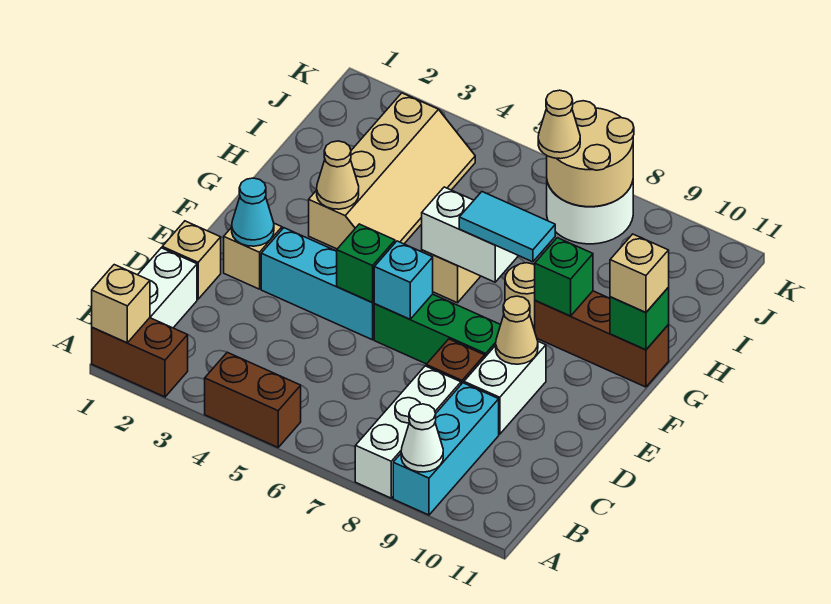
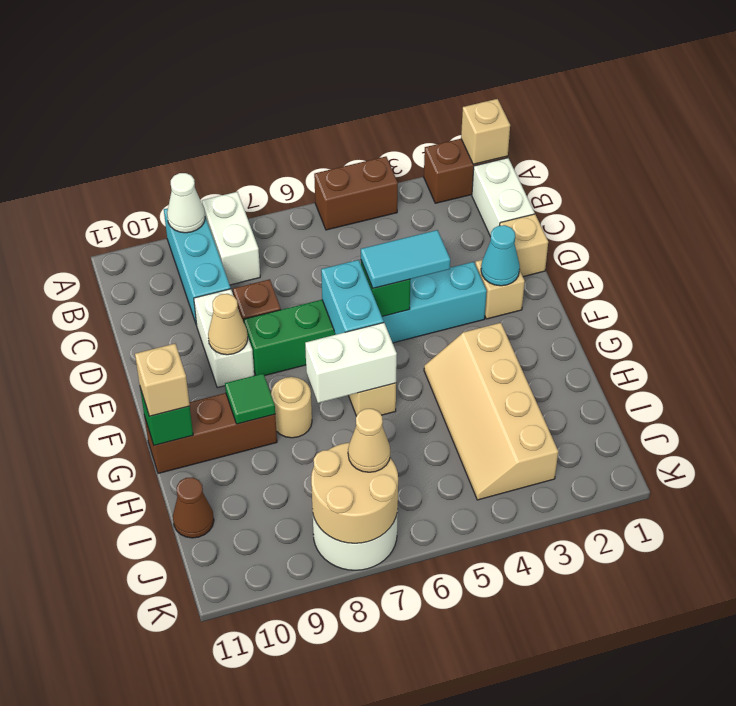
white 1x3 brick [355,366,461,498] -> white 1x2 brick [202,192,260,285]
cyan 1x1 brick [374,241,433,319] -> cyan 1x2 brick [321,260,384,335]
tan 1x1 cone [317,141,359,209] -> none
cyan 1x2 tile [459,192,555,262] -> cyan 1x2 tile moved to [361,230,450,288]
green 1x1 brick [535,238,593,316] -> green 1x1 tile [225,374,275,424]
none -> brown 1x1 cone [173,477,214,538]

